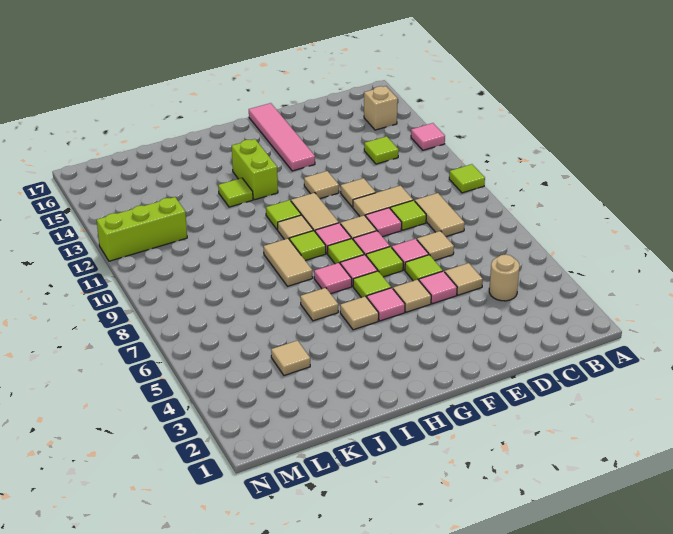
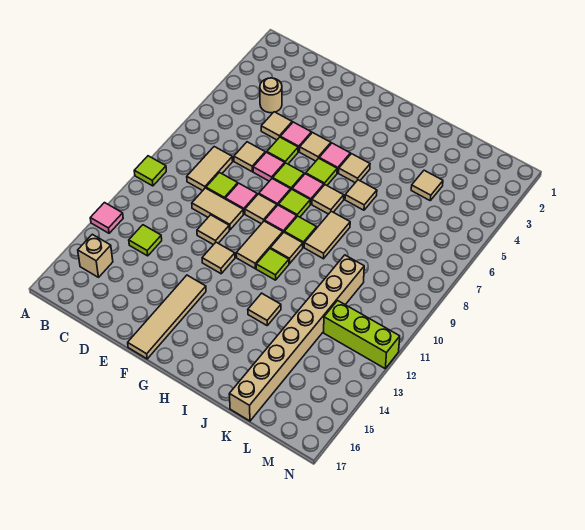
pink 1x4 tile [249,103,315,171] -> tan 1x4 tile [128,275,206,359]
pink 1x1 tile [314,263,352,294] -> tan 1x1 tile [312,185,344,214]
lime 1x2 brick [232,139,278,200] -> none
lime 1x1 tile [218,178,253,207] -> tan 1x1 tile [248,293,281,325]
none -> tan 1x8 brick [229,255,364,421]

